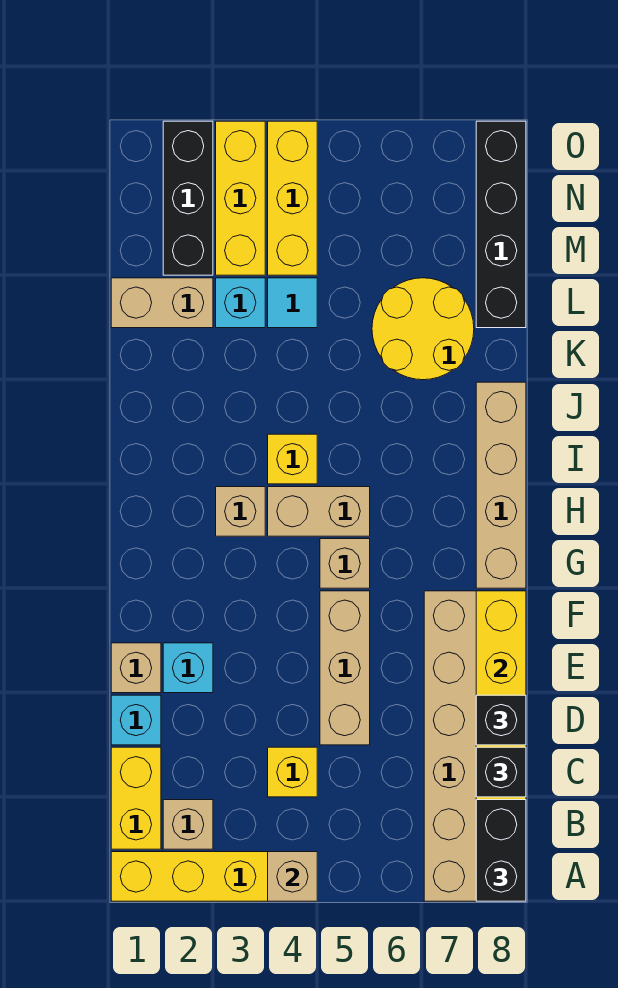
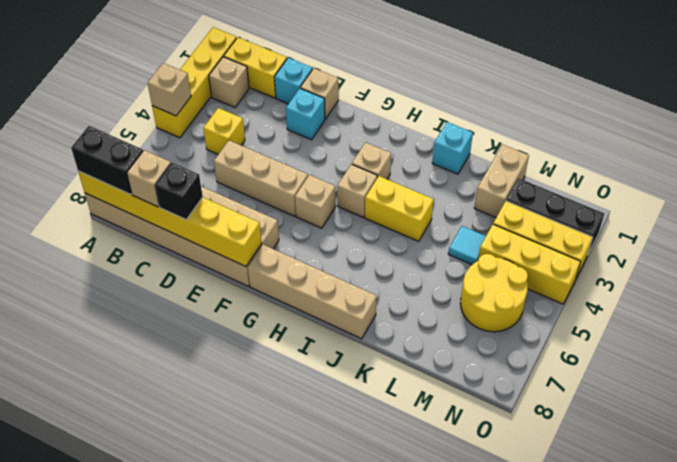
black 1x1 brick [476,747,526,797] -> tan 1x1 brick [127,150,171,207]
tan 1x2 brick [268,487,370,536] -> tan 1x1 brick [337,164,377,217]
yellow 1x1 brick [268,434,317,484] -> yellow 1x2 brick [365,176,434,241]
yellow 2x2 round brick [372,278,474,380] -> yellow 2x2 round brick moved to [460,254,528,332]
cyan 1x1 brick [216,278,265,328] -> cyan 1x1 brick moved to [432,122,473,174]
black 1x4 brick [476,121,526,328] -> none

